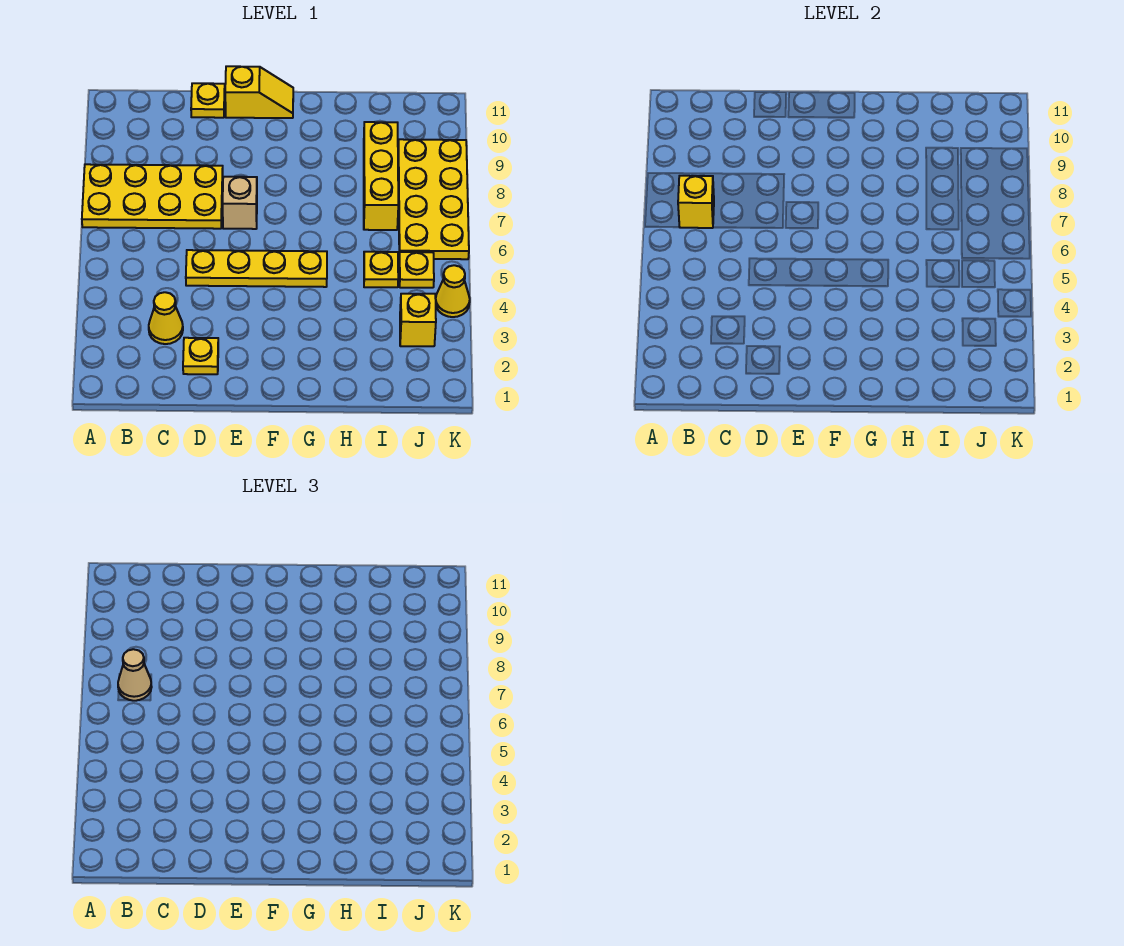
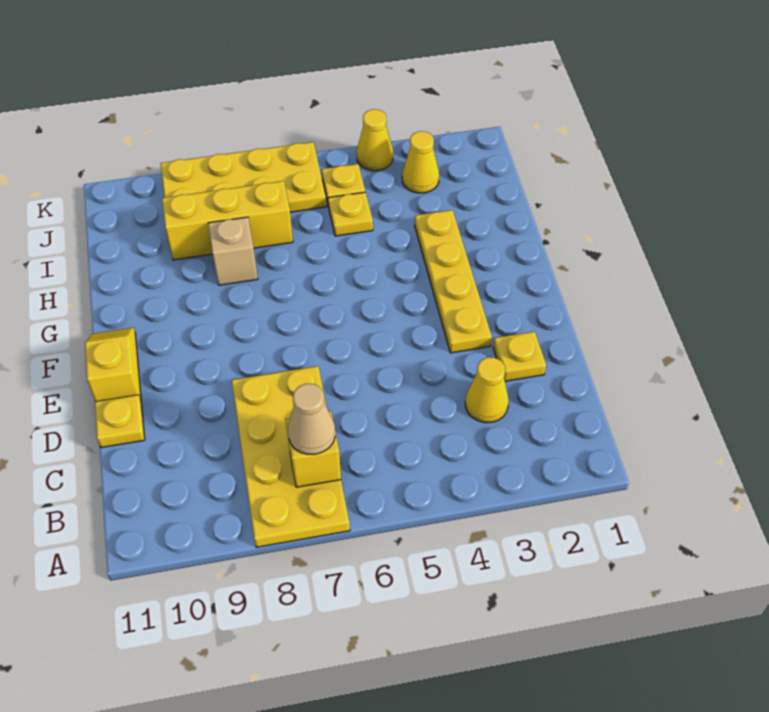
yellow 1x4 plate [186,250,327,287] -> yellow 1x4 plate moved to [415,210,492,353]
tan 1x1 brick [223,177,257,229] -> tan 1x1 brick moved to [208,217,258,285]
yellow 1x1 brick [400,294,436,346] -> yellow 1x1 cone [402,131,439,193]

